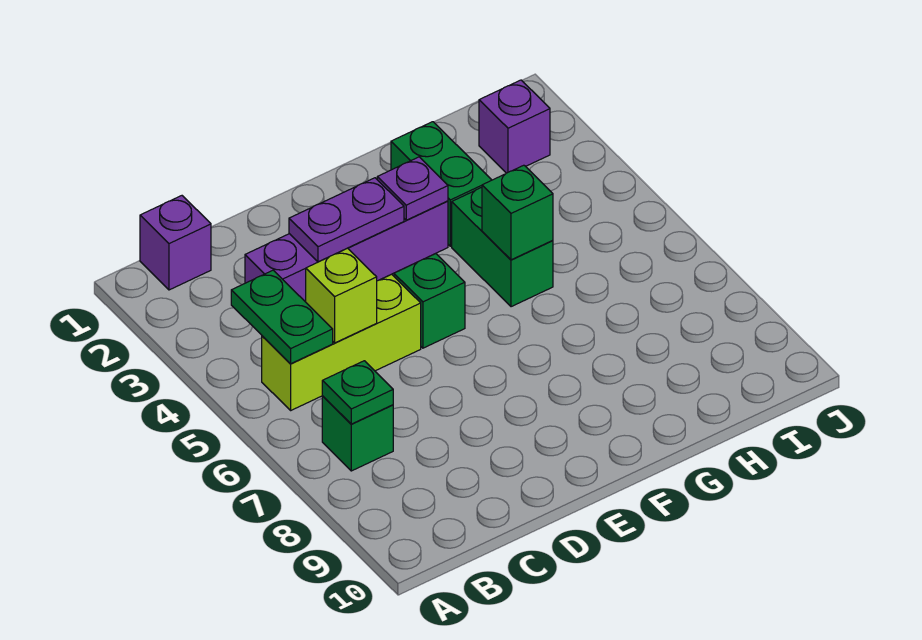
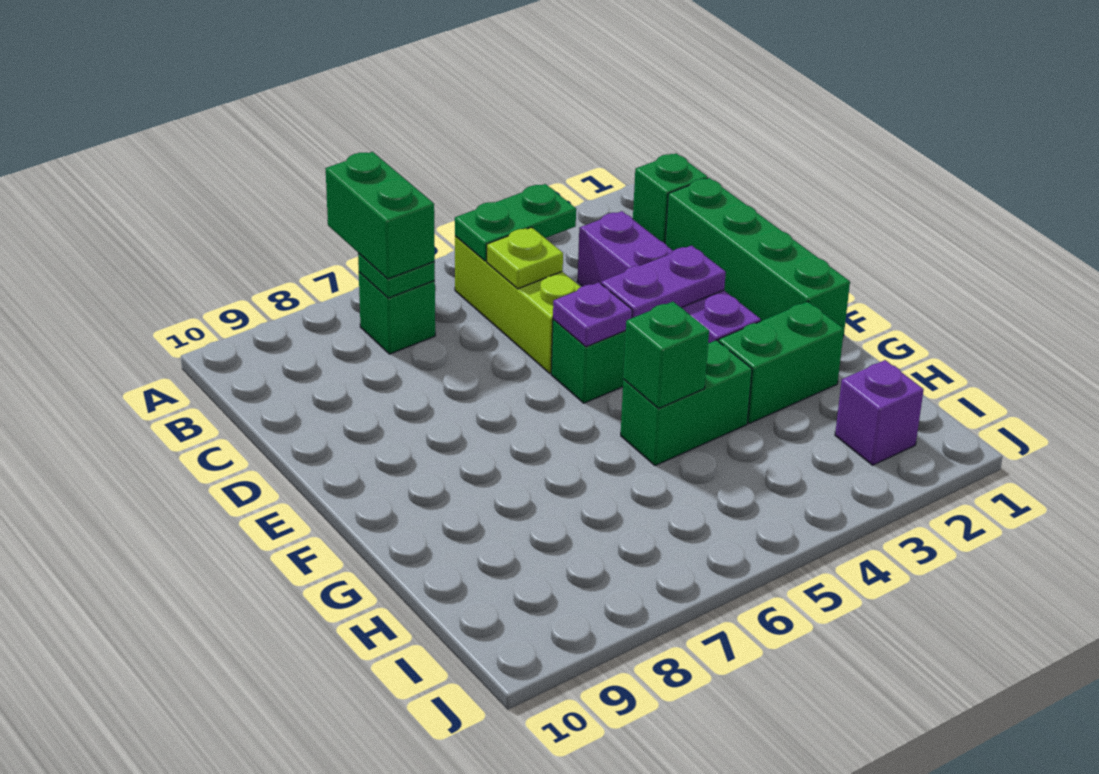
none -> green 1x2 brick [326,152,435,279]
purple 1x1 brick [140,196,211,290] -> green 1x1 brick [633,154,708,243]
none -> green 1x4 brick [665,178,850,336]
lime 1x1 brick [306,248,377,343] -> lime 1x1 plate [487,227,563,289]
purple 1x2 plate [289,178,404,262] -> purple 1x2 plate turned to [601,246,726,318]
purple 1x1 plate [377,157,448,220] -> purple 1x1 plate moved to [553,282,632,347]

